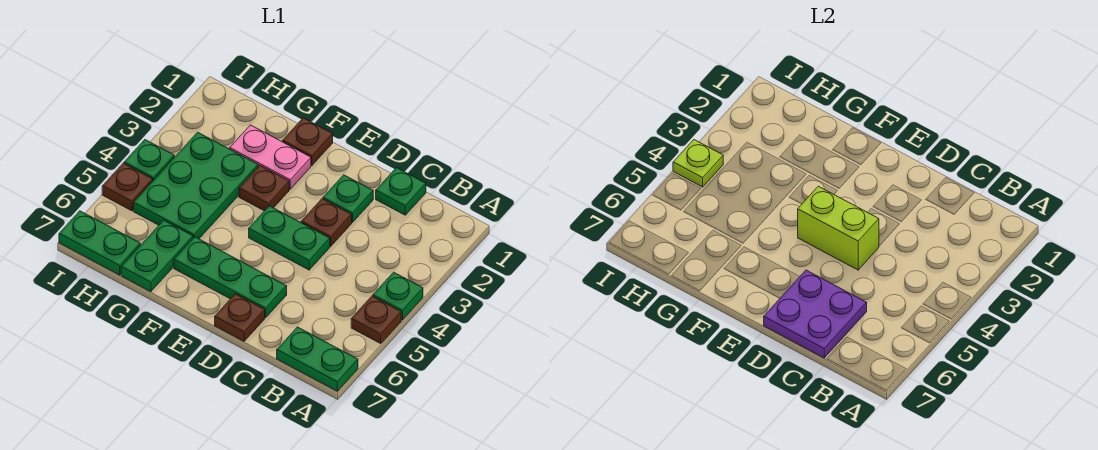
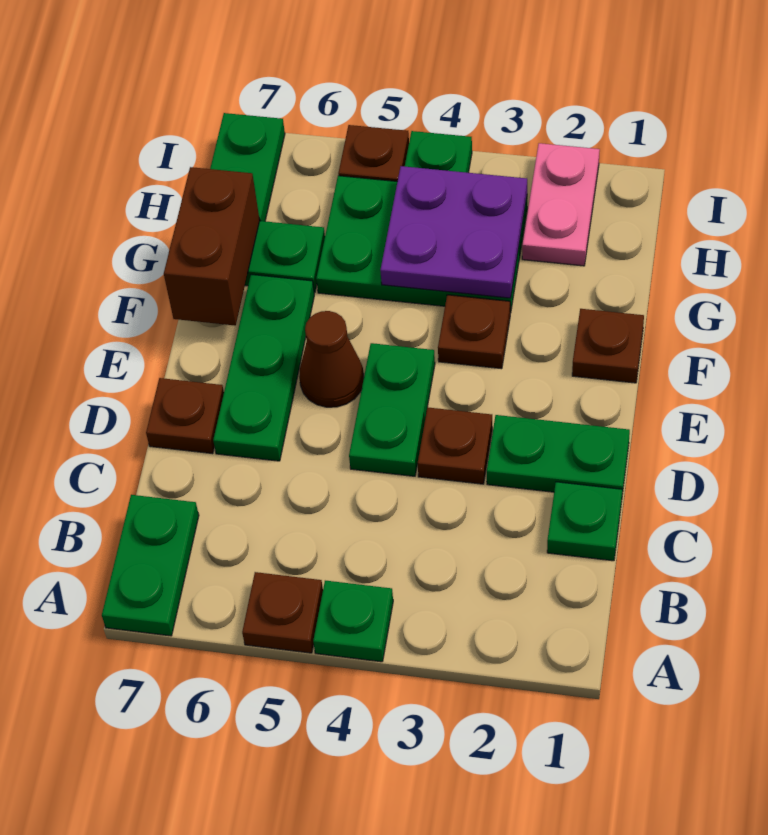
purple 2x2 plate [764,270,867,358] -> purple 2x2 plate moved to [380,166,527,298]
green 1x1 plate [323,175,373,222] -> green 1x2 plate [487,415,630,494]
lime 1x2 brick [798,186,879,270] -> none
none -> brown 1x1 cone [299,311,364,407]
pink 1x2 plate [230,125,311,189] -> pink 1x2 plate moved to [522,143,600,266]
none -> brown 1x2 brick [164,167,260,325]
lime 1x1 plate [673,140,723,187] -> none

